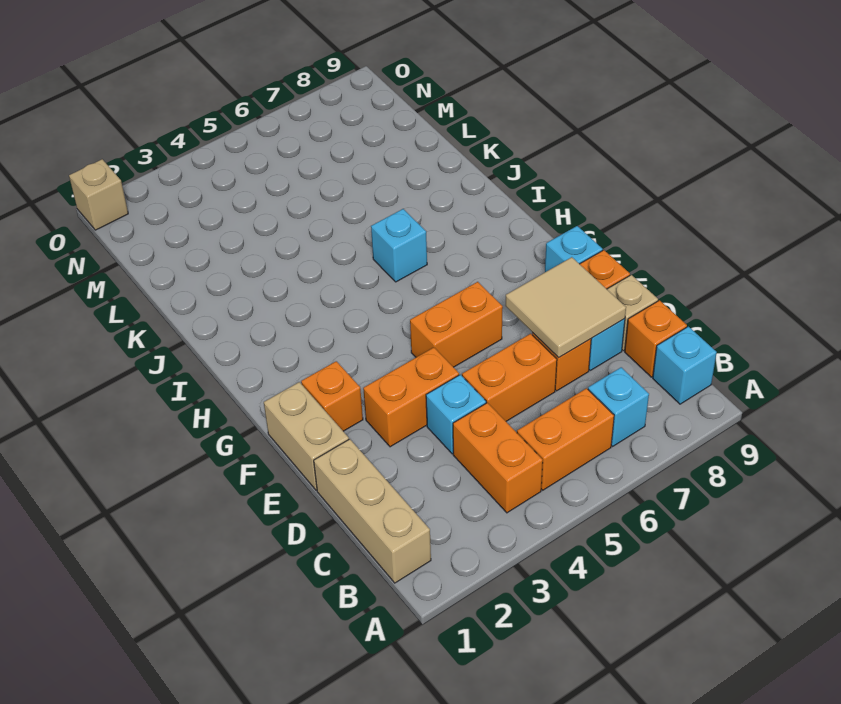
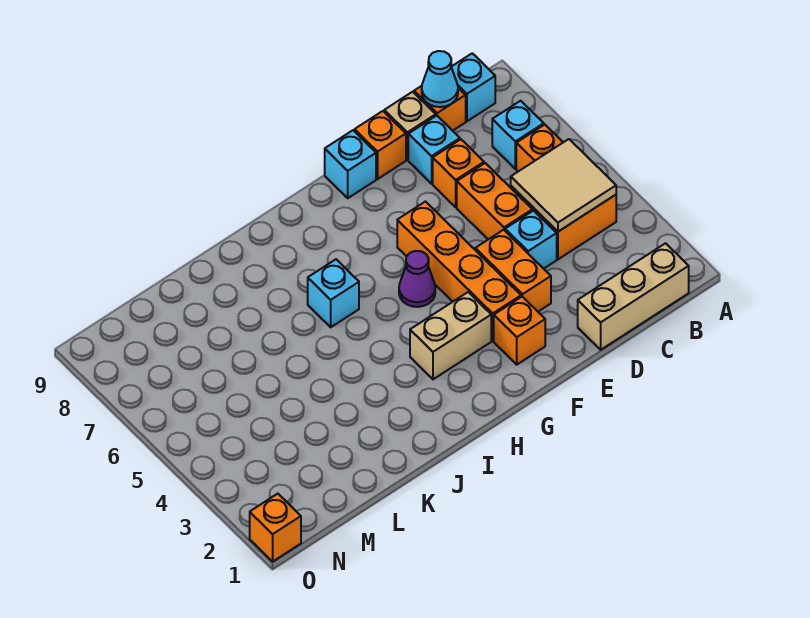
none -> cyan 1x1 cone [422,51,458,107]
tan 2x2 tile [505,257,626,358] -> tan 2x2 tile moved to [511,139,616,232]
tan 1x2 brick [264,382,349,490] -> tan 1x2 brick moved to [410,292,491,379]
orange 1x2 brick [410,282,503,367] -> orange 1x4 brick [397,202,521,341]
none -> purple 1x1 cone [399,251,435,307]
tan 1x1 brick [69,159,128,230] -> orange 1x1 brick [250,494,301,561]

